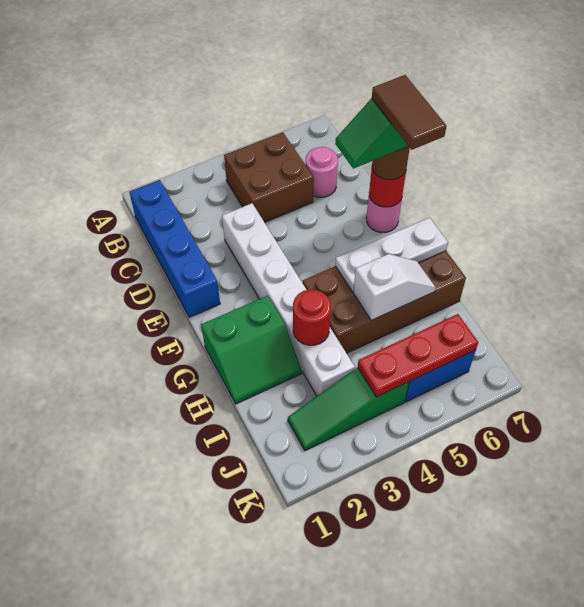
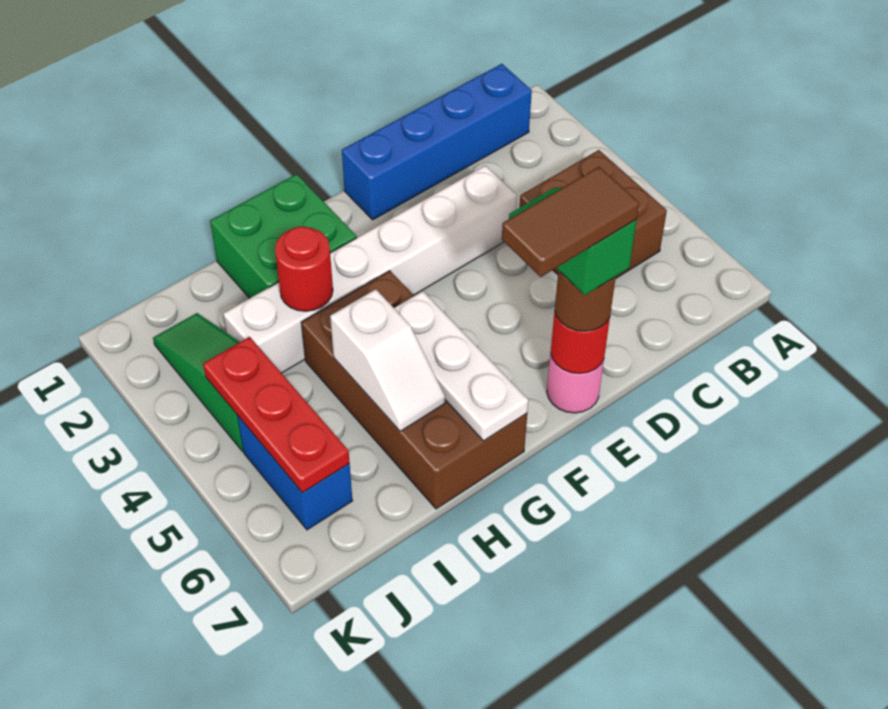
pink 1x1 round brick [306,147,338,197] -> none
green 2x2 slope [201,296,302,404] -> green 2x2 brick [210,174,357,298]

